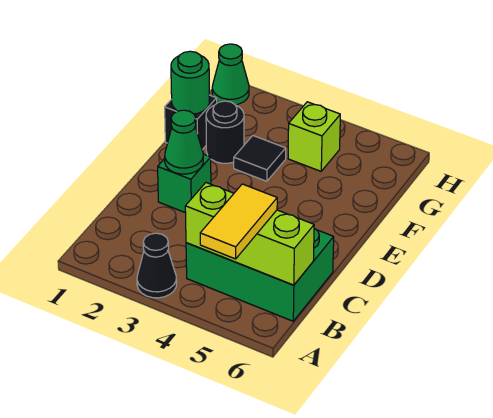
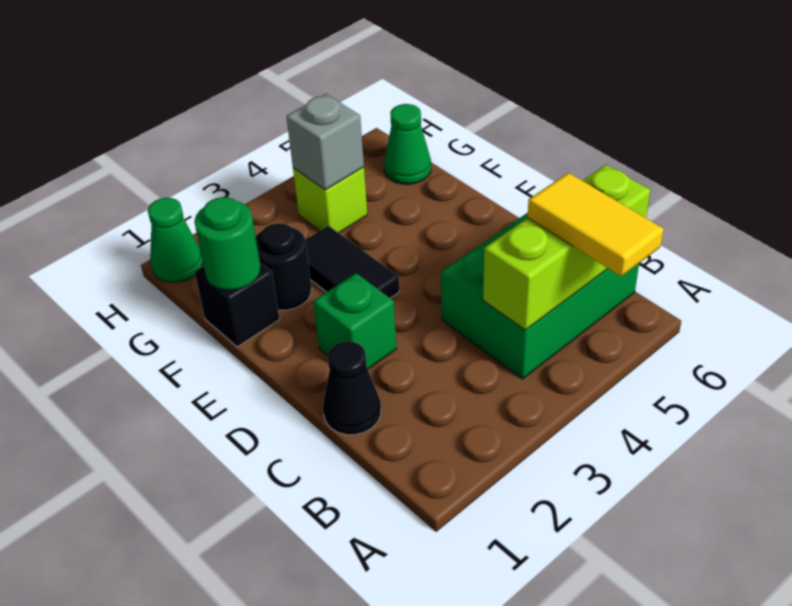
black 1x1 cone [137,233,177,298] -> black 1x1 cone moved to [323,341,381,435]
green 1x1 cone [165,110,203,174] -> green 1x1 cone moved to [384,104,431,184]
black 1x1 tile [234,136,286,181] -> black 1x2 tile [305,226,400,298]
none -> grey 1x1 brick [286,94,364,190]

